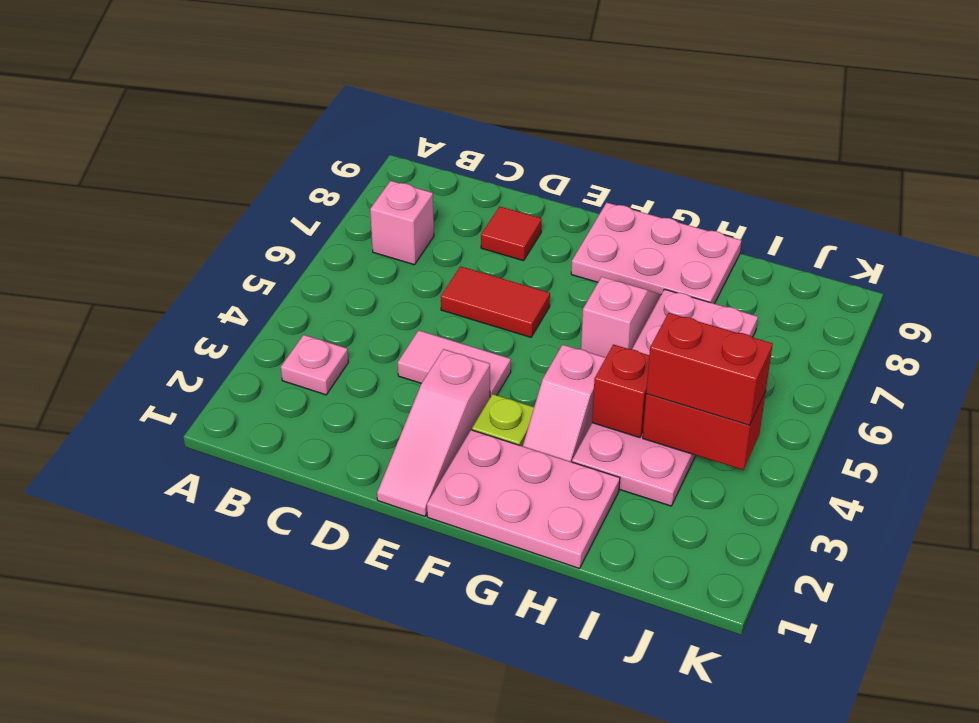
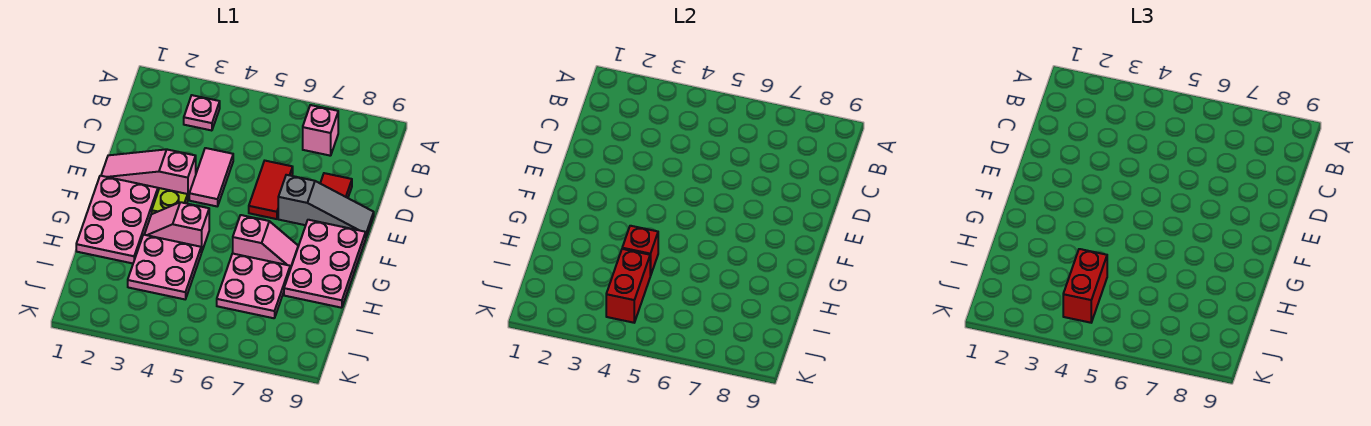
none -> grey 1x3 slope [278,175,374,237]

